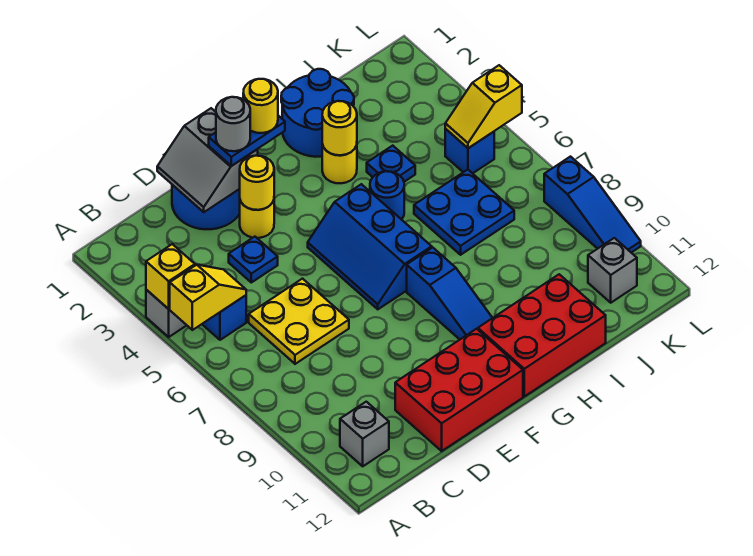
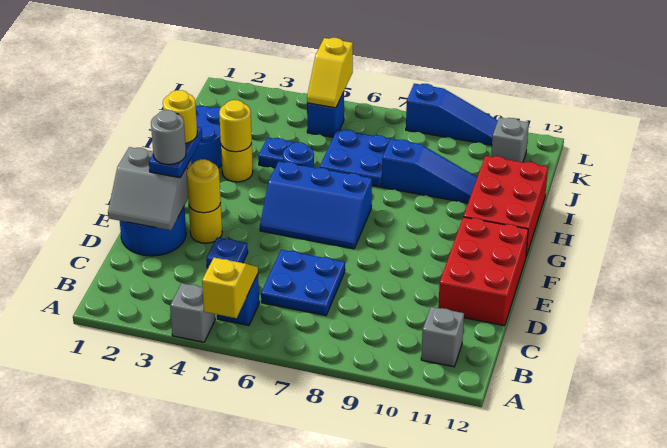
yellow 1x1 brick [146,244,195,309] -> none
yellow 2x2 plate [249,279,349,364] -> blue 2x2 plate [261,250,345,316]
blue 1x3 slope [407,247,492,339] -> blue 1x3 slope moved to [382,139,477,203]

